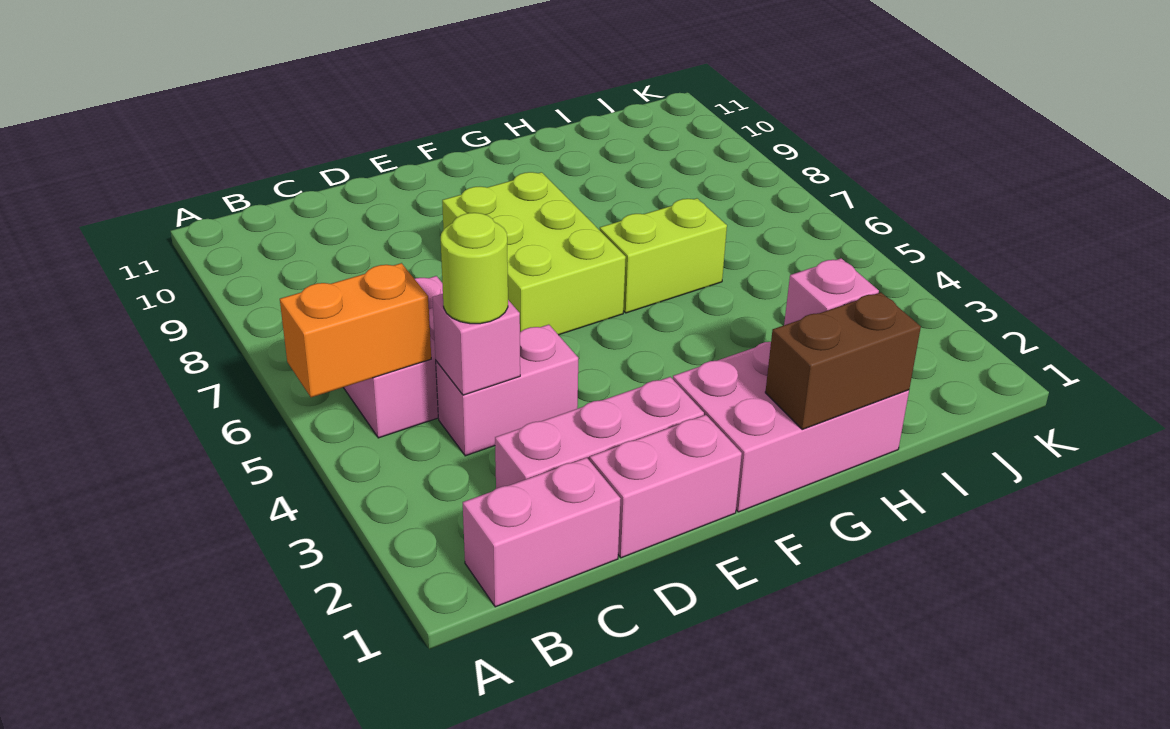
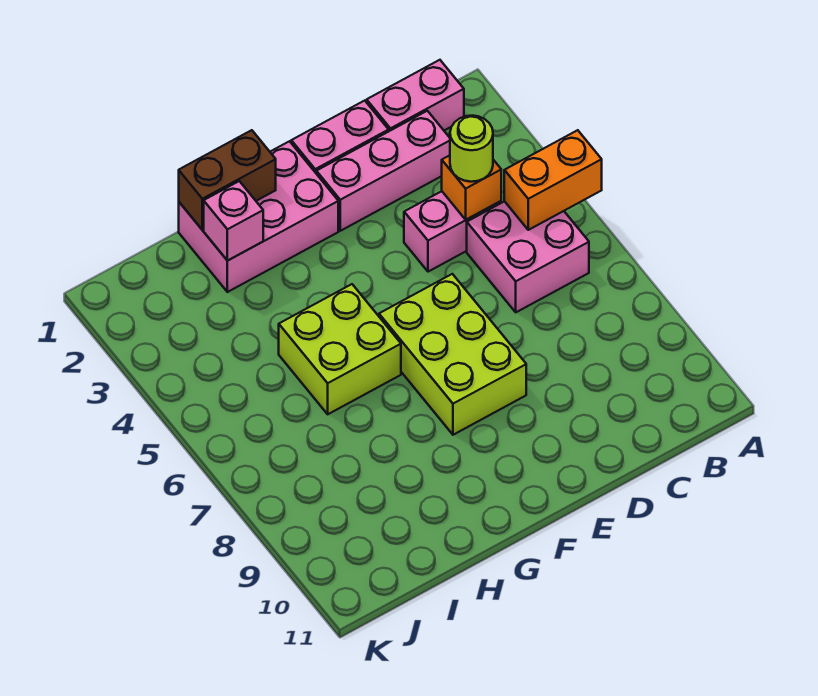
pink 1x1 brick [433,294,520,395] -> orange 1x1 brick [442,155,501,220]
lime 1x2 brick [600,198,727,313] -> lime 2x2 brick [279,284,401,414]

